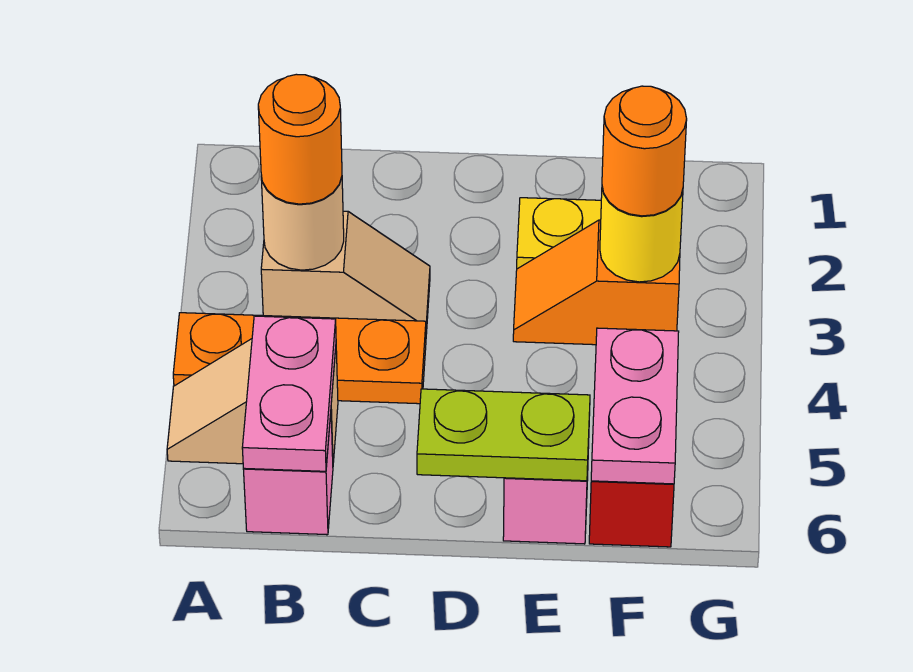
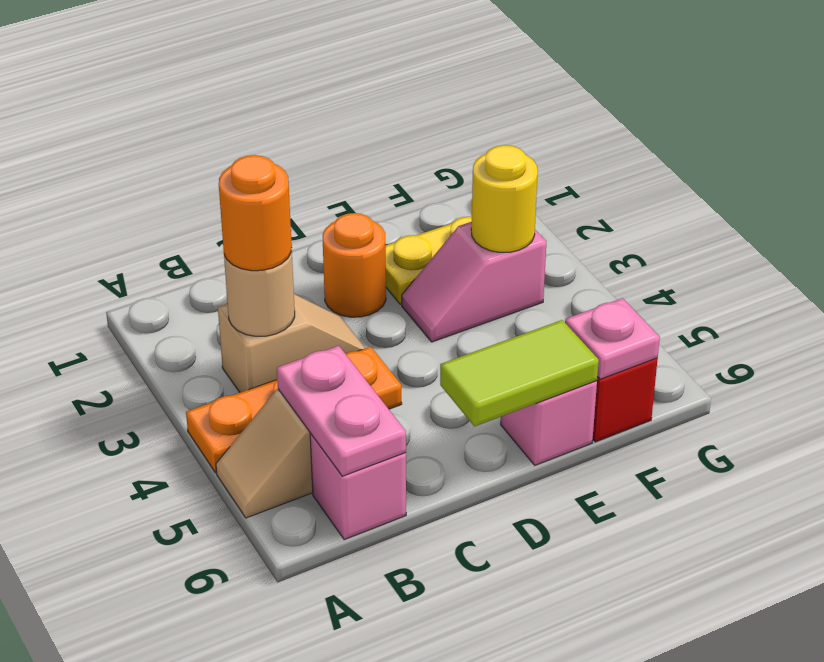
lime 1x2 plate [417,389,590,481] -> lime 1x2 tile [440,320,599,427]
orange 1x2 slope [513,220,680,345] -> pink 1x2 slope [402,222,546,342]
orange 1x1 round brick [602,86,687,216] -> orange 1x1 round brick moved to [323,213,386,317]
pink 1x2 plate [591,328,679,484] -> pink 1x1 plate [565,298,660,379]

